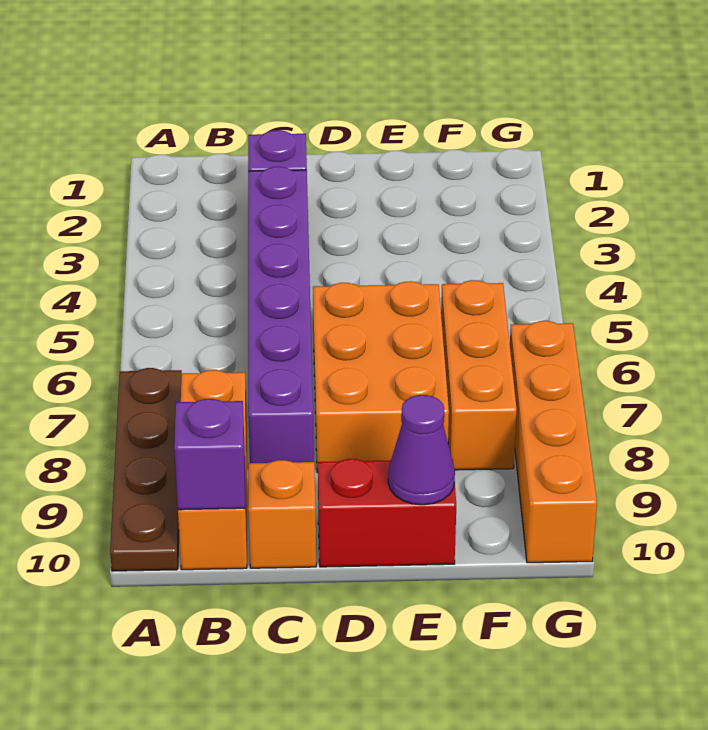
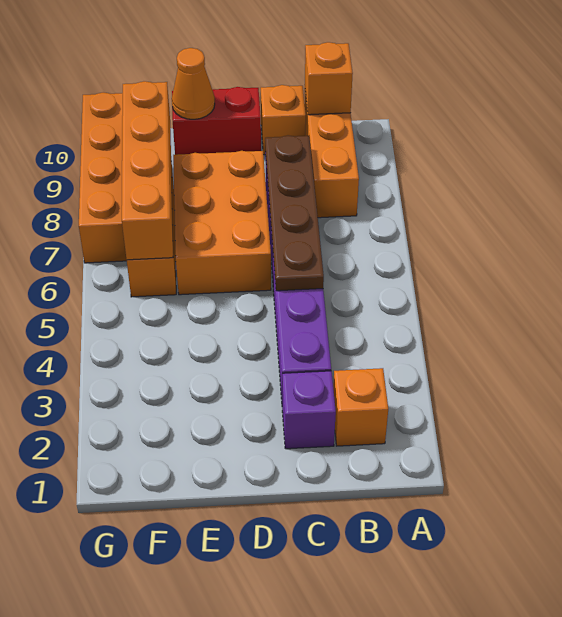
brown 1x4 plate [110,368,182,571] -> brown 1x4 plate moved to [265,135,324,291]
none -> orange 1x1 brick [333,368,388,446]
purple 1x1 brick [174,399,245,510] -> orange 1x1 brick [305,42,353,115]
purple 1x1 cone [388,395,455,505] -> orange 1x1 cone [172,48,215,119]
none -> orange 1x4 brick [122,81,173,260]

